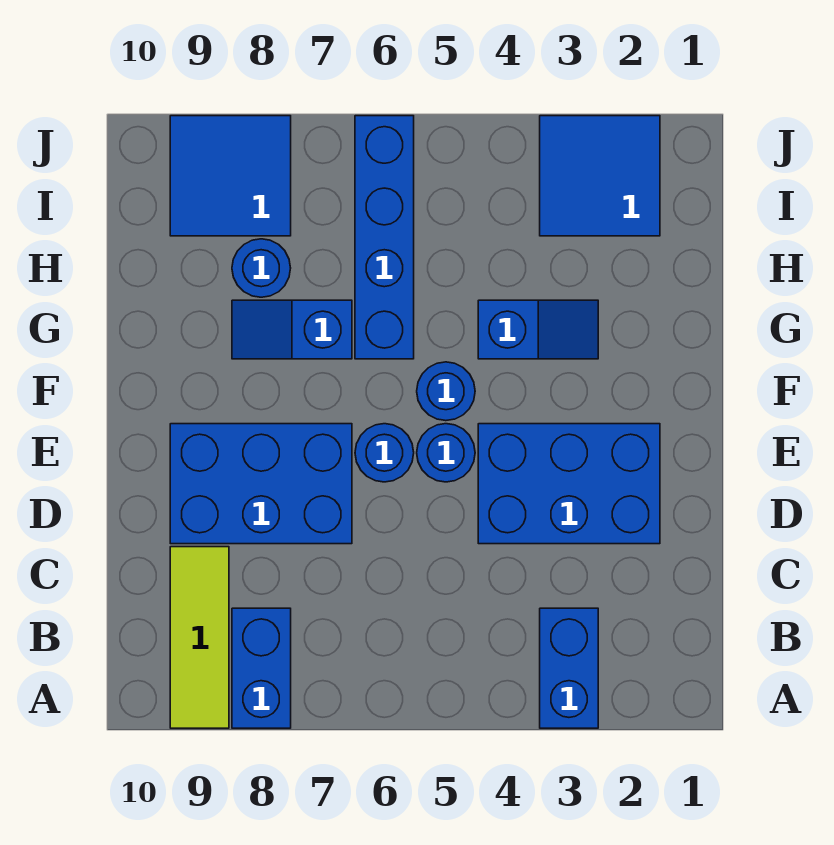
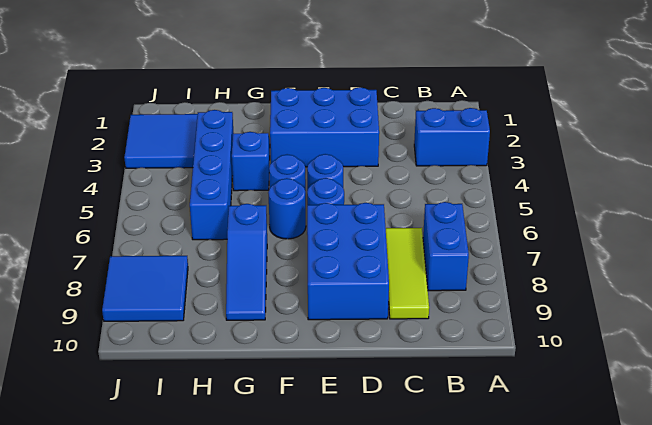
blue 1x2 brick [232,608,291,728] -> blue 1x2 brick turned to [423,202,469,291]
lime 1x3 tile [170,547,229,728] -> lime 1x3 tile turned to [386,228,429,319]
blue 2x3 brick [478,424,660,544] -> blue 2x3 brick turned to [270,87,379,167]
blue 1x4 brick [355,116,414,359] -> blue 1x4 brick turned to [190,110,234,240]
blue 1x2 slope [232,300,352,359] -> blue 1x3 slope [226,204,267,320]
blue 1x1 round brick [232,239,291,297] -> blue 1x1 round brick moved to [268,178,306,239]

